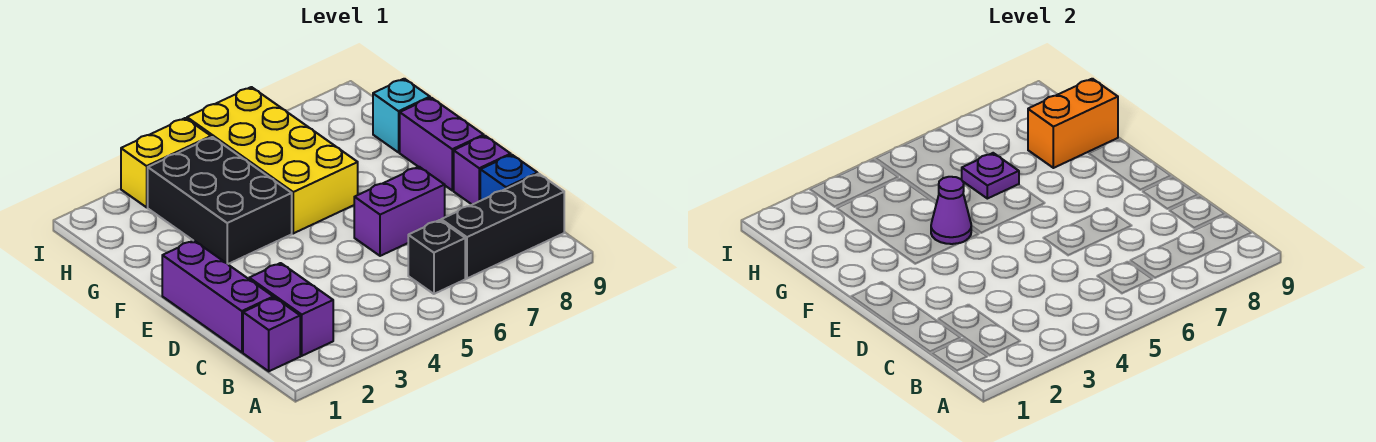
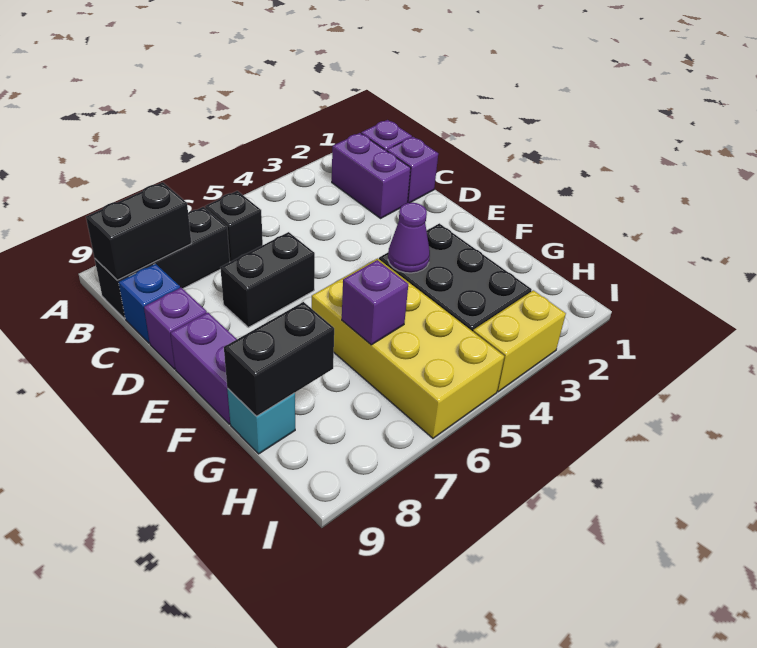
none -> black 1x2 brick [86,182,191,280]
purple 1x3 brick [162,241,273,352] -> purple 1x1 brick [387,137,438,203]
purple 1x2 brick [354,167,445,256] -> black 1x2 brick [220,232,315,327]
purple 1x1 plate [962,153,1019,199] -> purple 1x1 brick [342,260,408,345]
orange 1x2 brick [1028,79,1118,168] -> black 1x2 brick [224,302,334,416]

